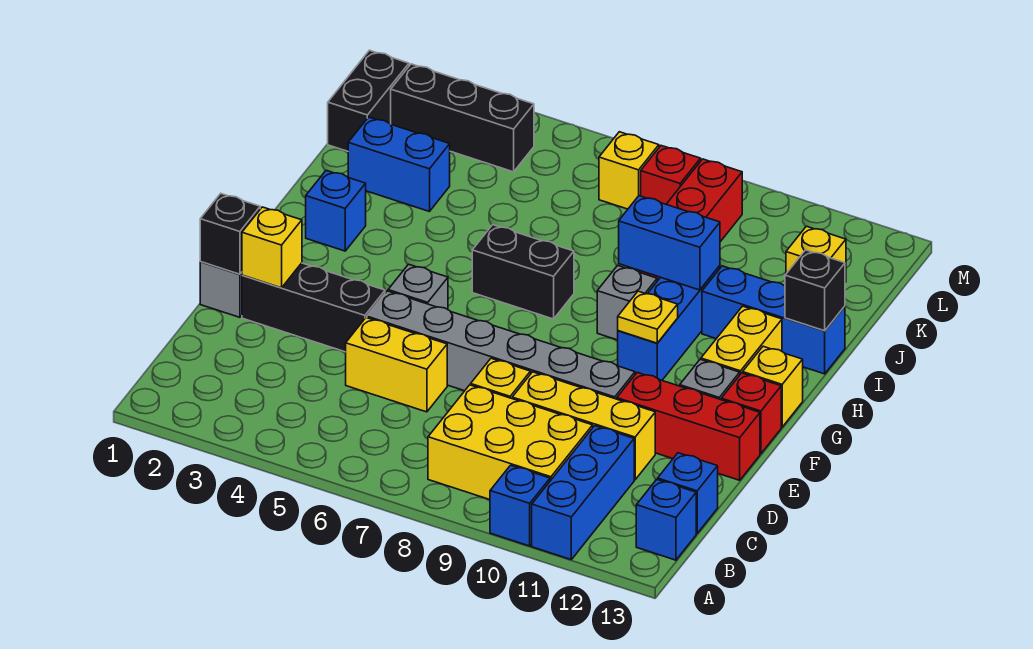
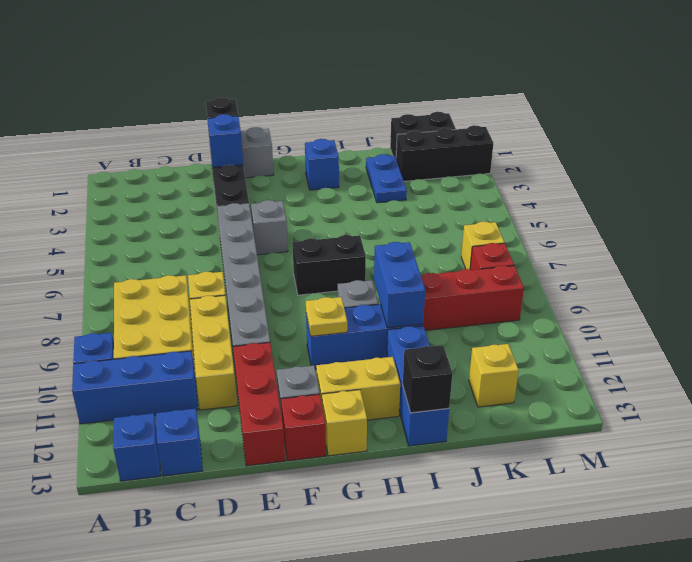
yellow 1x2 brick [346,318,447,412] -> none
yellow 1x1 brick [242,207,302,288] -> blue 1x1 brick [208,114,243,167]
black 1x2 brick [472,225,574,319] -> black 1x2 brick turned to [292,235,366,295]
blue 1x2 brick [348,117,450,212] -> blue 1x2 plate [366,154,407,203]
black 1x3 brick [391,64,534,172] -> black 1x3 brick turned to [396,125,493,181]

